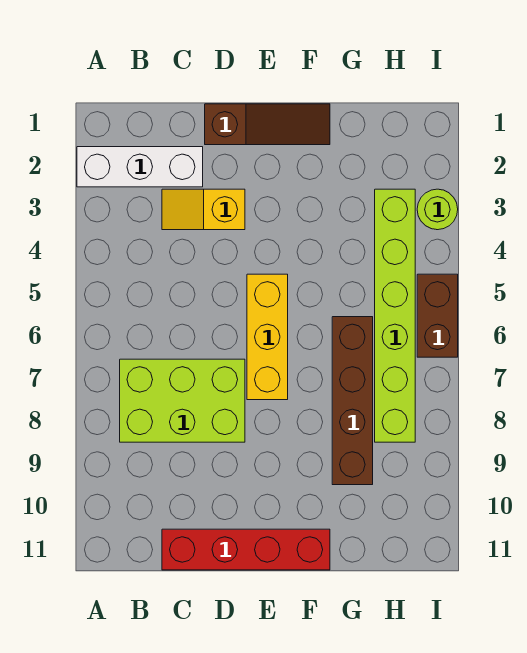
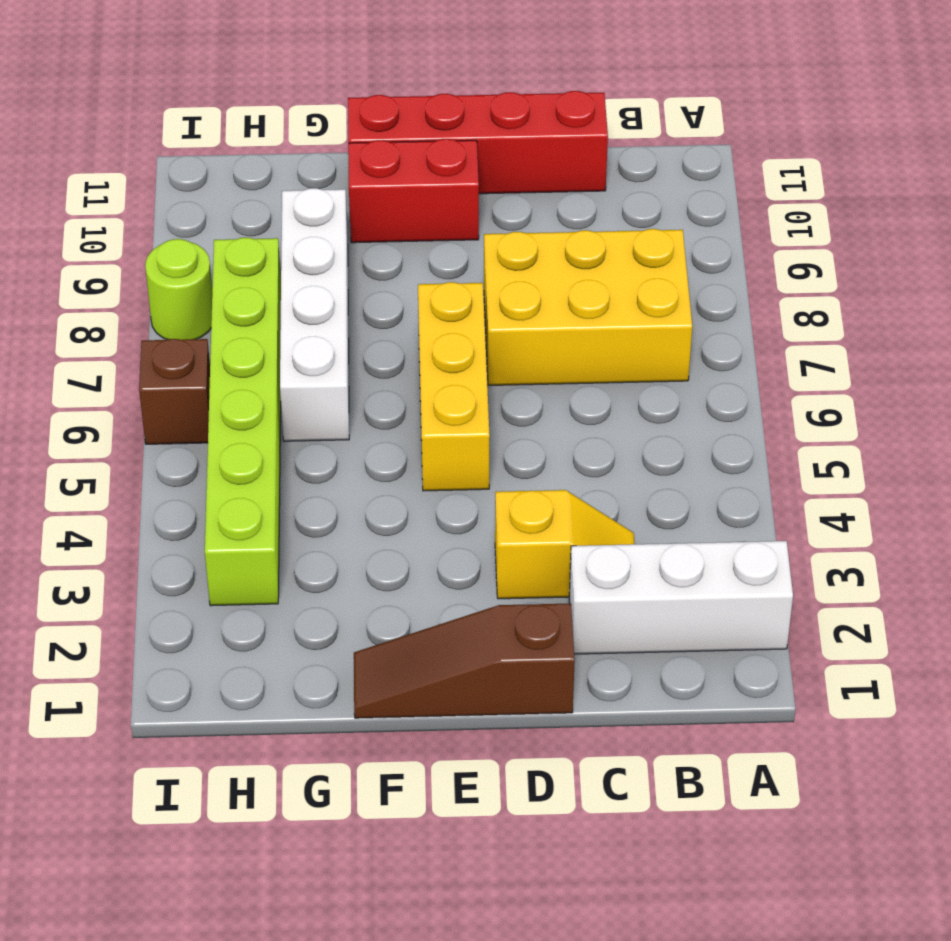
lime 2x3 brick [120,359,245,442] -> yellow 2x3 brick [484,229,692,385]
none -> red 1x2 brick [348,139,479,243]
brown 1x4 brick [332,317,373,485] -> white 1x4 brick [280,188,349,441]
lime 1x1 round brick [417,189,458,230] -> lime 1x1 round brick moved to [145,239,212,340]
brown 1x2 brick [417,274,458,357] -> brown 1x1 brick [139,339,210,444]

